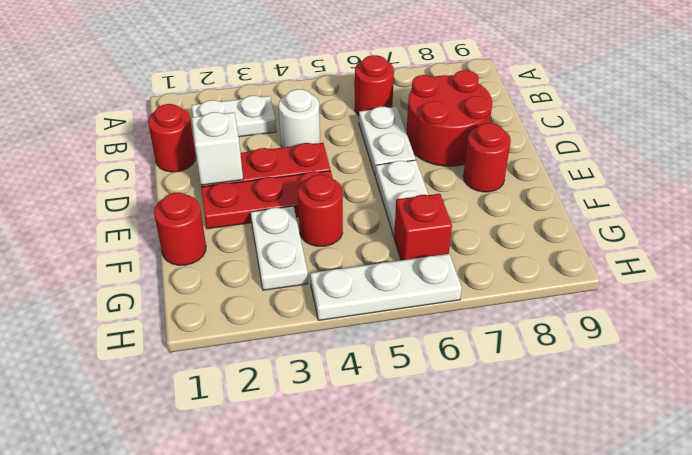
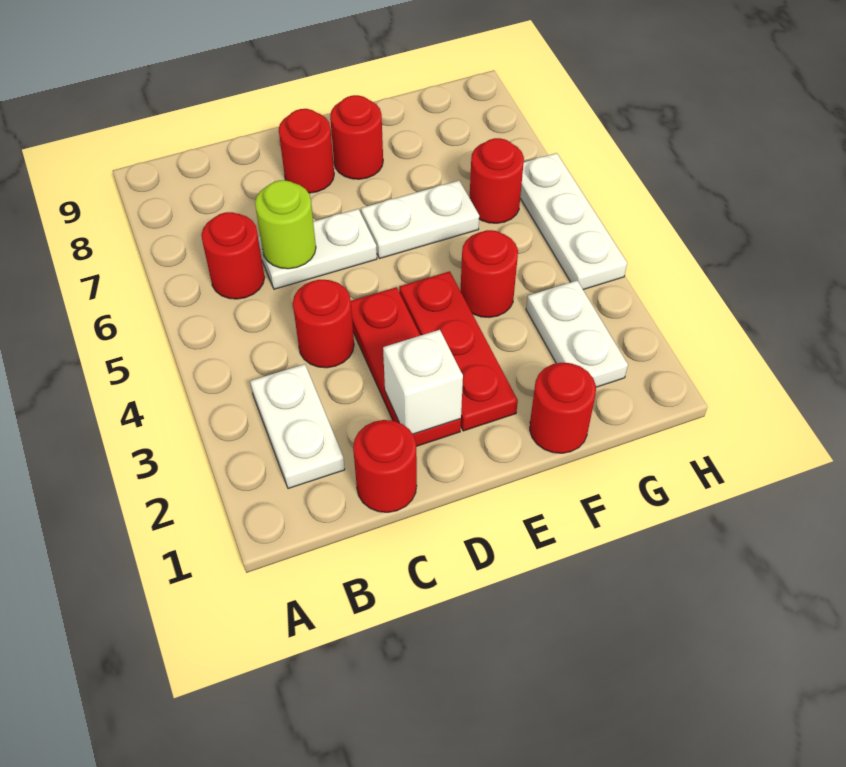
white 1x1 round brick [279,89,320,148] -> red 1x1 round brick [293,280,354,368]
none -> lime 1x1 round brick [255,180,316,269]
red 2x2 round brick [407,70,492,166] -> red 1x1 round brick [279,109,334,193]
white 1x2 plate [251,206,308,290] -> white 1x2 plate turned to [526,281,628,387]
red 1x1 brick [394,194,452,260] -> red 1x1 round brick [470,138,524,223]

